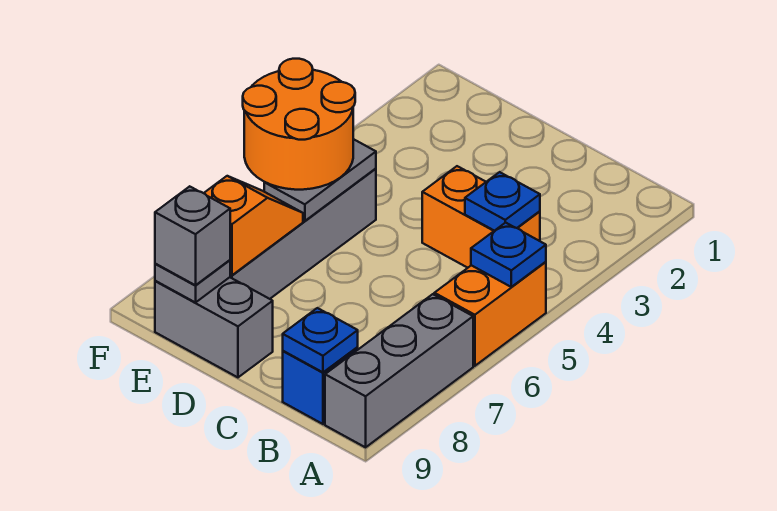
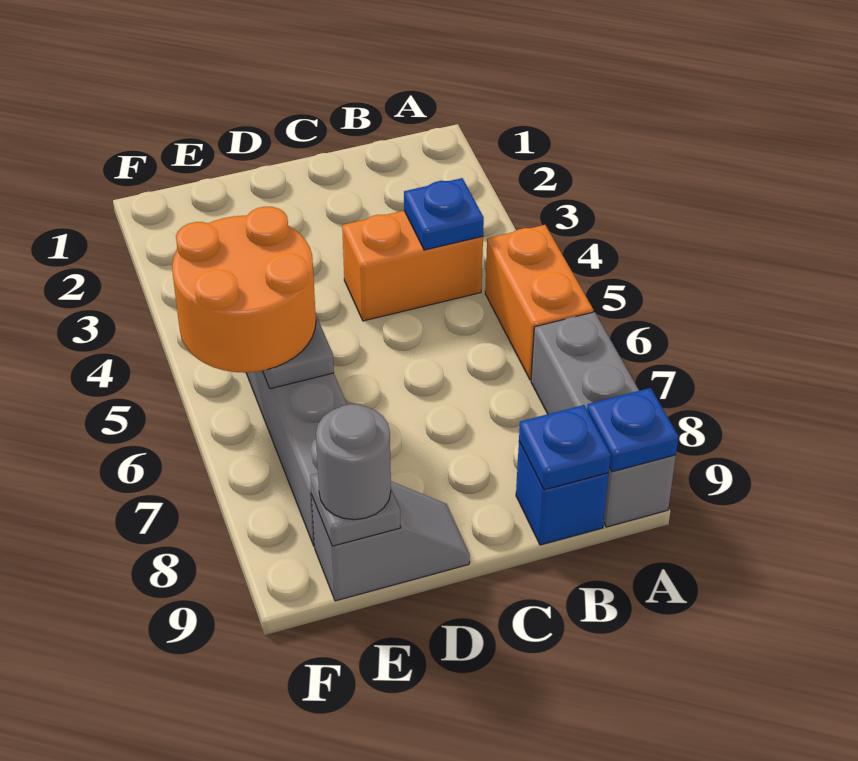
blue 1x1 plate [471,223,546,287] -> blue 1x1 plate moved to [587,388,679,472]
grey 1x2 brick [155,277,273,377] -> grey 1x2 slope [312,481,470,601]
orange 1x2 slope [204,176,303,275] -> none
grey 1x1 brick [155,186,230,285] -> grey 1x1 round brick [316,404,391,520]

